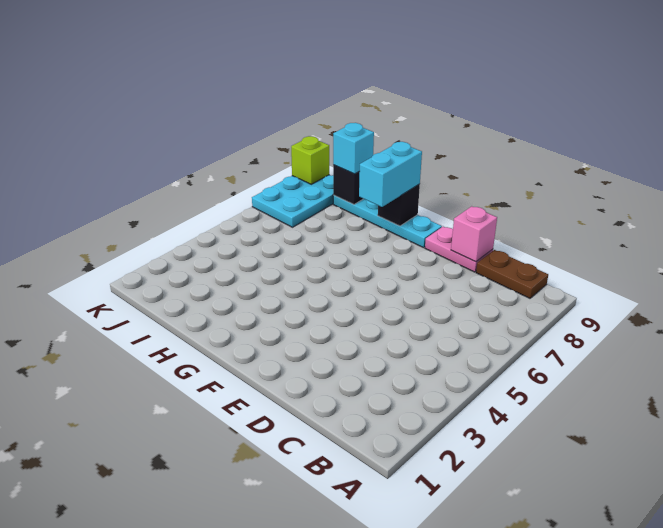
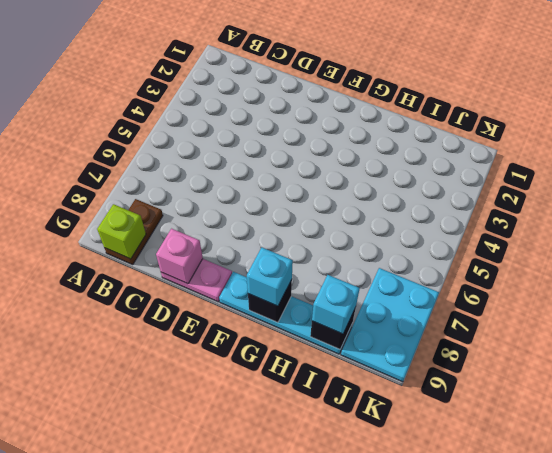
brown 1x2 plate [476,250,548,298] -> brown 1x2 plate turned to [105,199,163,265]
cyan 1x2 brick [359,142,422,207] -> cyan 1x1 brick [247,248,293,306]
lime 1x1 brick [291,136,329,184] -> lime 1x1 brick moved to [97,204,146,259]

